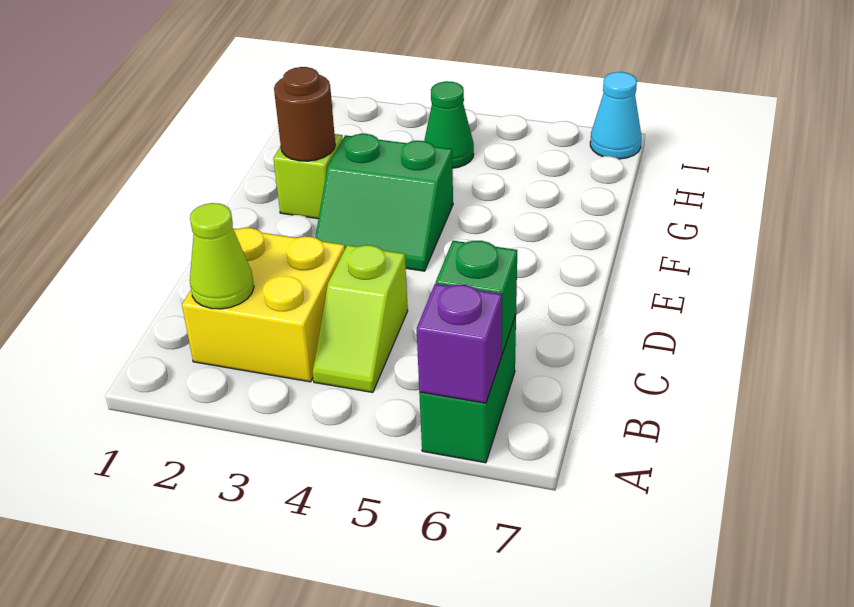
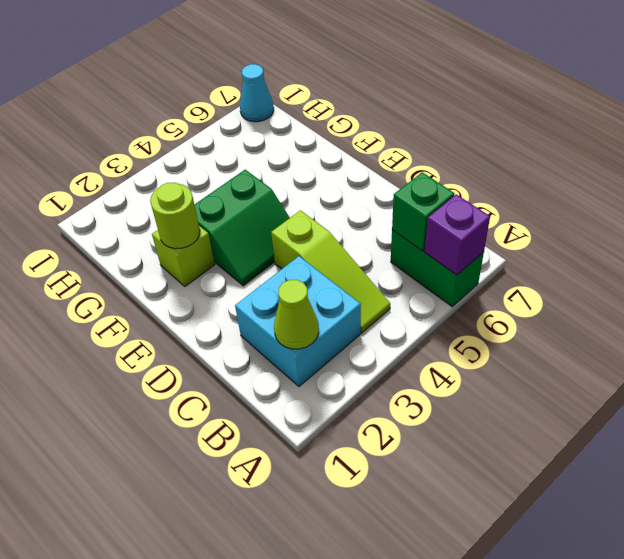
yellow 2x2 brick [182,228,345,382] -> cyan 2x2 brick [235,256,361,386]
lime 1x2 slope [313,245,408,392] -> lime 1x3 slope [271,210,390,333]
brown 1x1 round brick [274,67,335,161] -> lime 1x1 round brick [150,183,200,249]
green 1x1 cone [424,81,474,168] -> none

